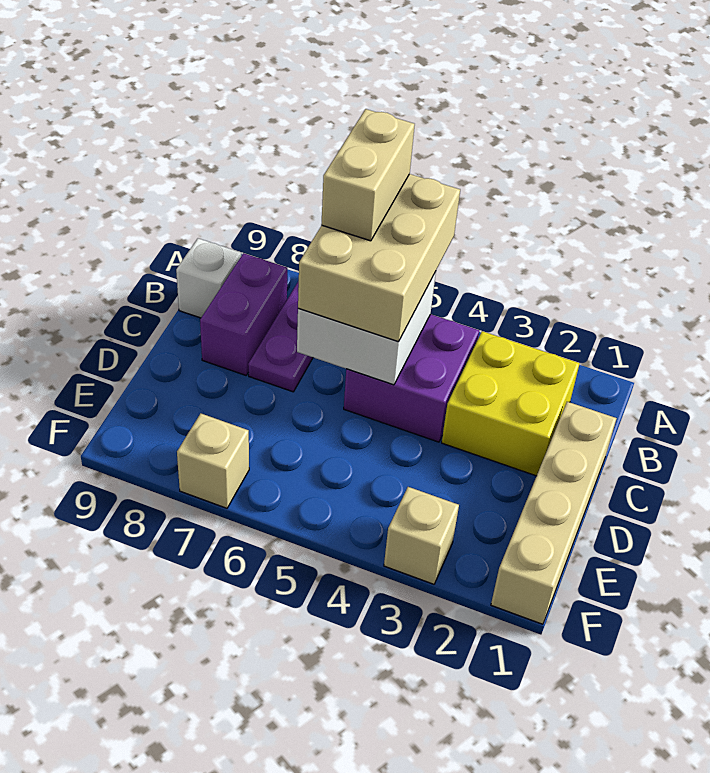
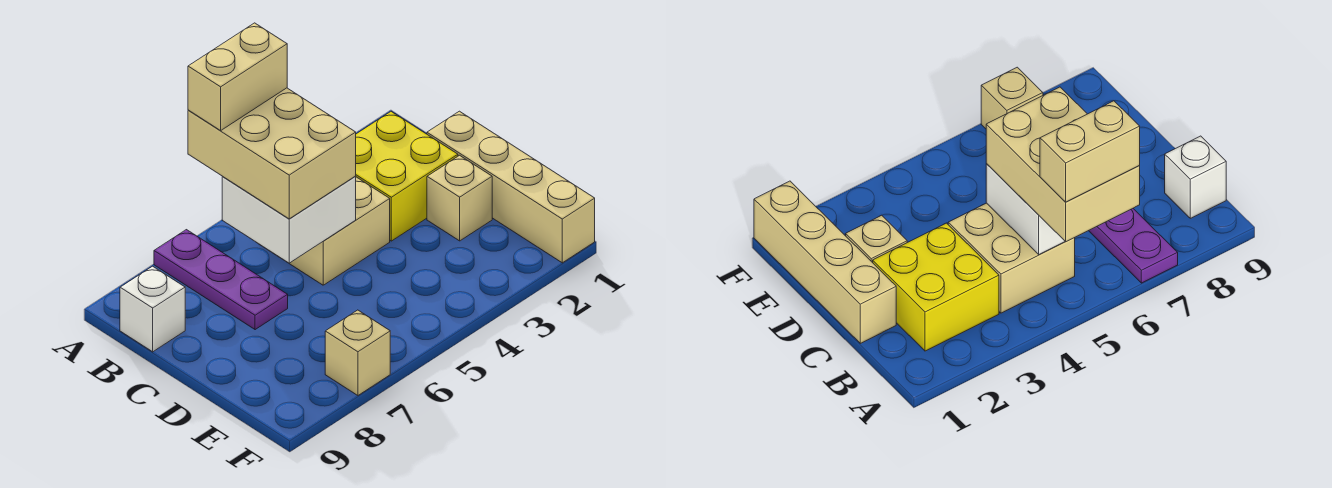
tan 1x2 brick [321,109,415,241] -> tan 1x2 brick turned to [188,23,287,130]
purple 2x2 brick [344,314,479,442] -> tan 2x2 brick [289,177,390,285]
purple 1x2 brick [200,253,287,375] -> none
tan 1x1 brick [384,487,459,584] -> tan 1x1 brick moved to [427,155,492,241]

